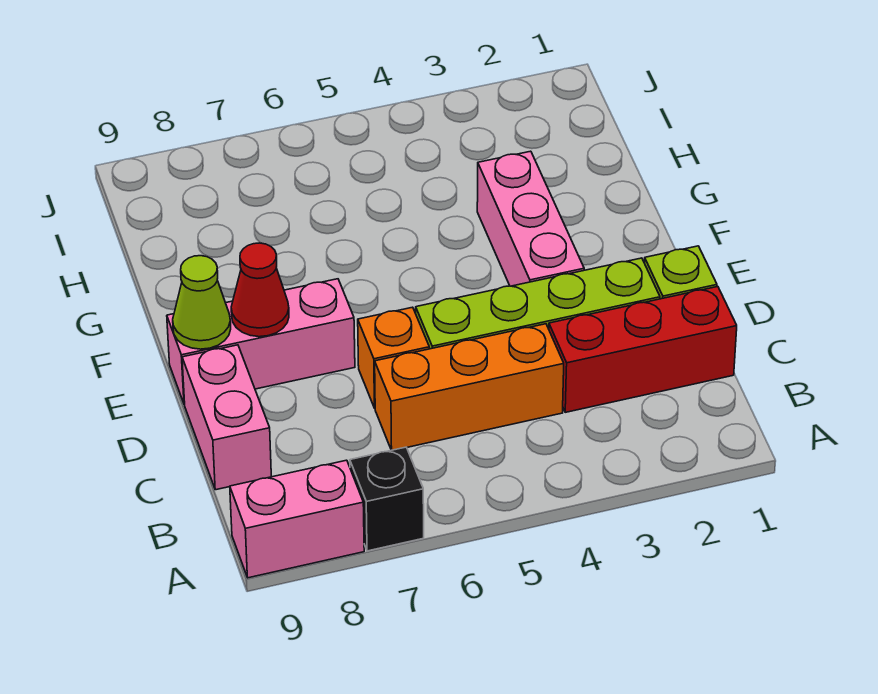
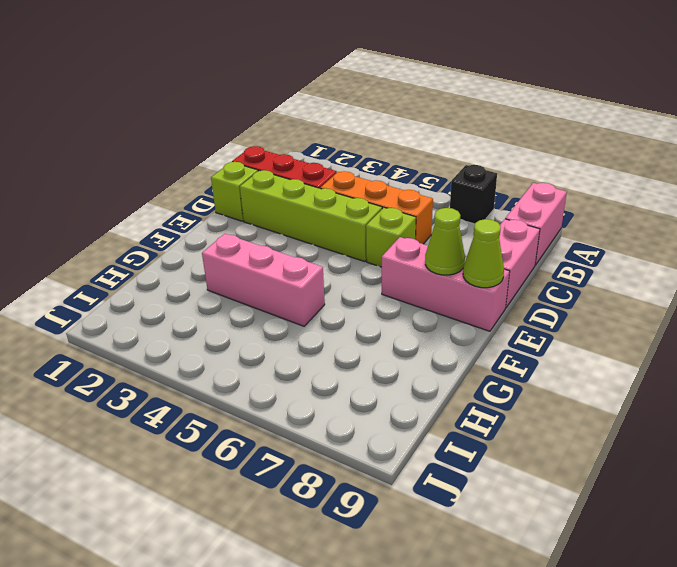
pink 1x2 brick [230,460,364,578] -> pink 1x2 brick turned to [505,183,567,265]
orange 1x1 brick [358,307,429,408] -> lime 1x1 brick [366,208,416,267]
pink 1x3 brick [477,151,584,286] -> pink 1x3 brick turned to [202,234,325,326]
red 1x1 cone [231,243,289,337] -> lime 1x1 cone [425,208,465,275]

